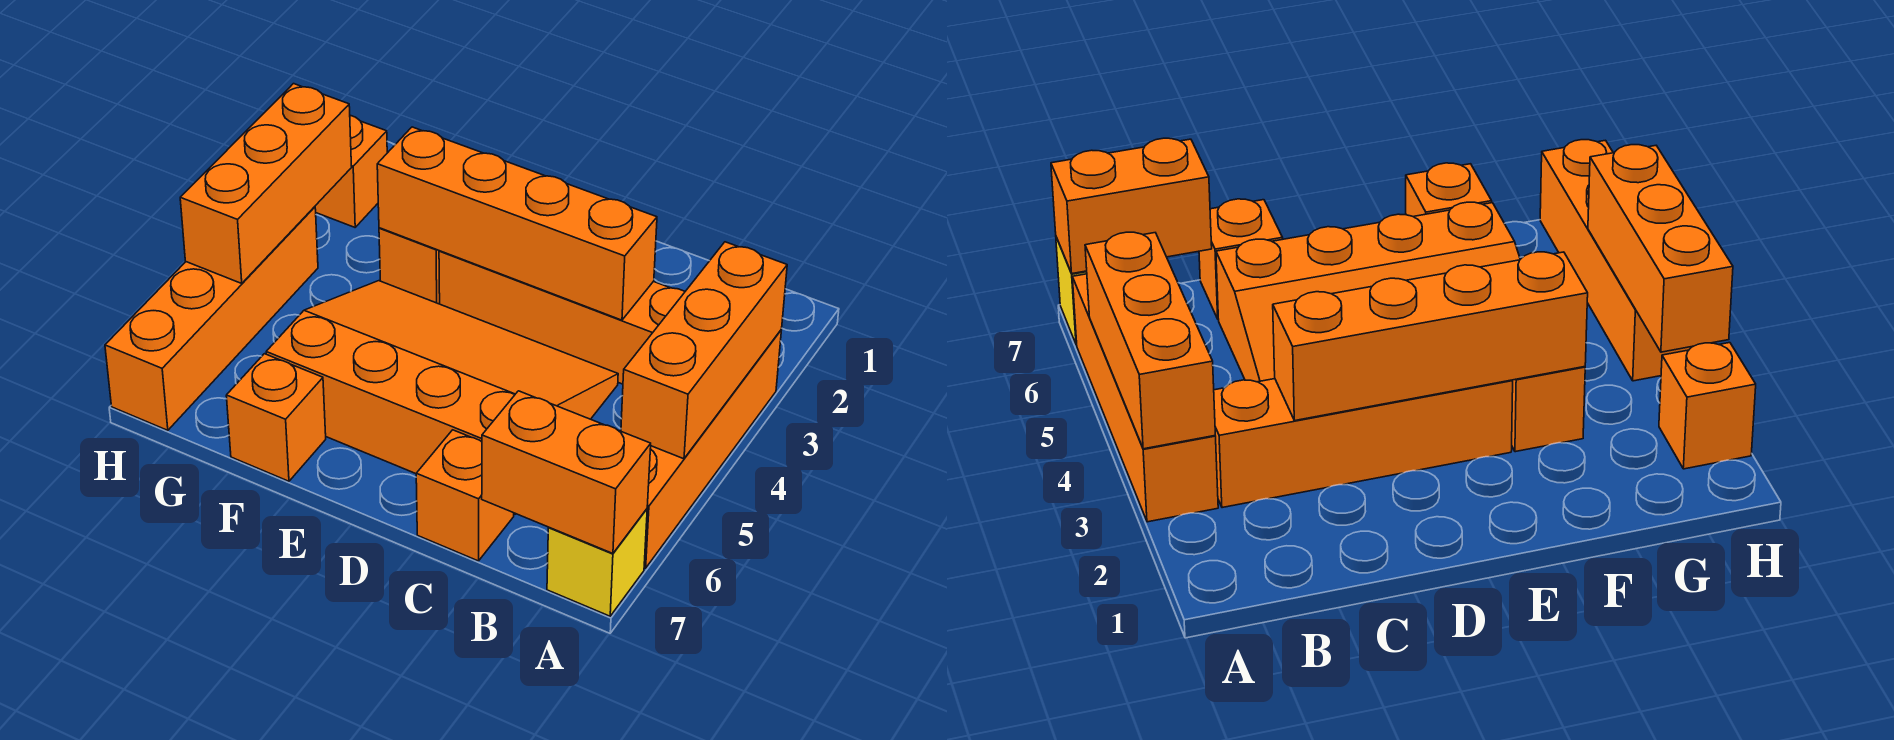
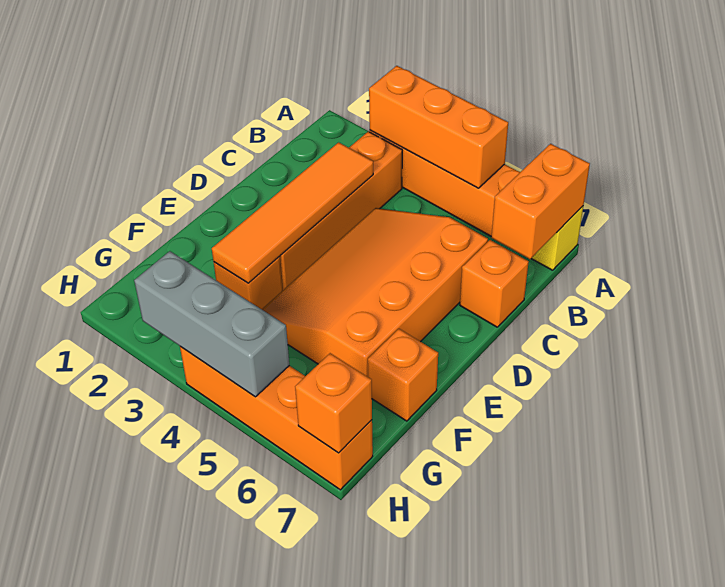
orange 1x4 brick [377,127,657,320] -> orange 1x4 tile [212,142,373,283]
orange 1x1 brick [315,115,387,227] -> orange 1x1 brick moved to [295,353,372,453]
orange 1x3 brick [180,84,352,283] -> grey 1x3 brick [134,251,289,397]

